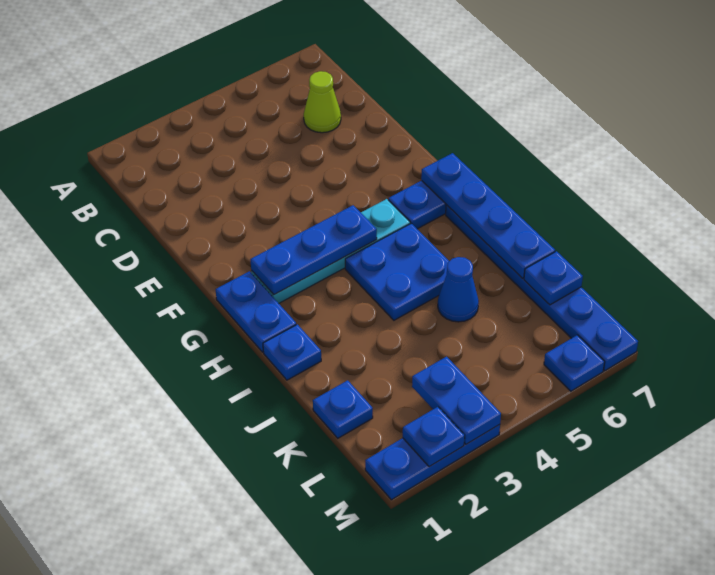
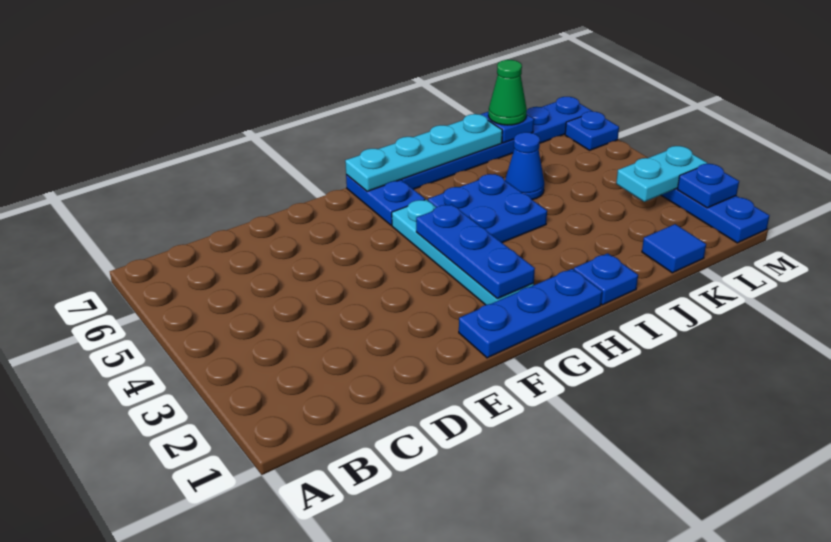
lime 1x1 cone [304,71,341,133] -> none
blue 1x2 plate [216,271,296,352] -> blue 1x3 plate [459,269,602,358]
blue 1x4 plate [421,153,555,279] -> cyan 1x4 plate [345,114,502,191]
blue 1x1 plate [313,380,373,438] -> blue 1x1 tile [642,224,706,273]
none -> green 1x1 cone [488,60,527,125]
blue 1x2 plate [412,357,501,444] -> cyan 1x2 plate [616,146,707,202]

